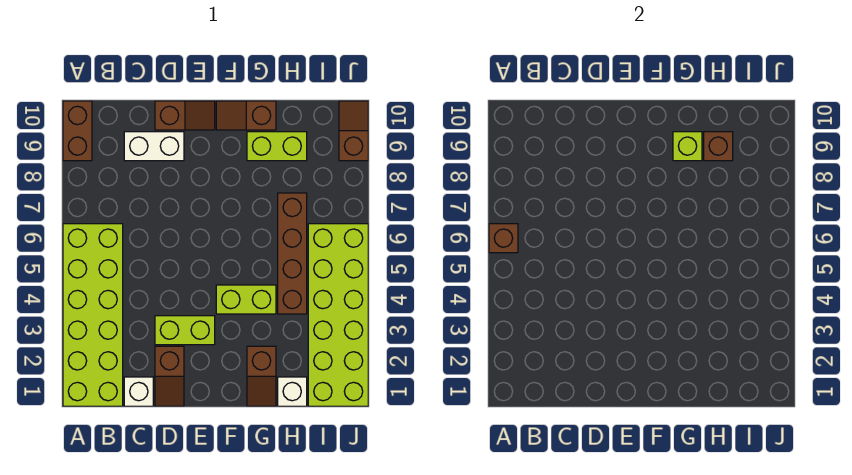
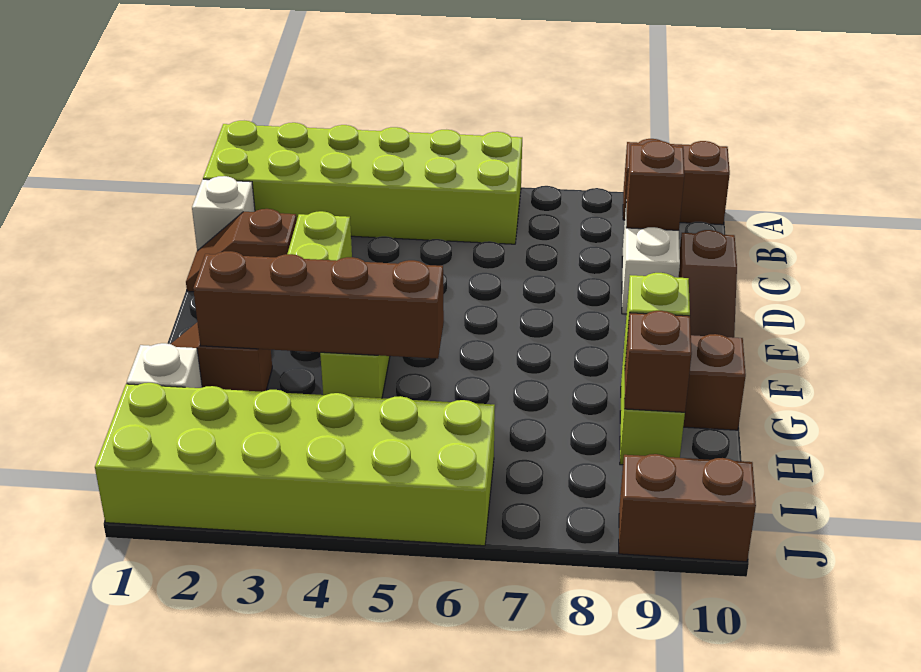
brown 1x1 brick [489,224,518,253] -> brown 1x1 brick moved to [626,141,684,230]
brown 1x4 brick [278,193,307,314] -> brown 1x4 brick moved to [193,251,444,359]
brown 1x2 slope [339,101,368,161] -> brown 1x2 brick [619,454,756,562]

